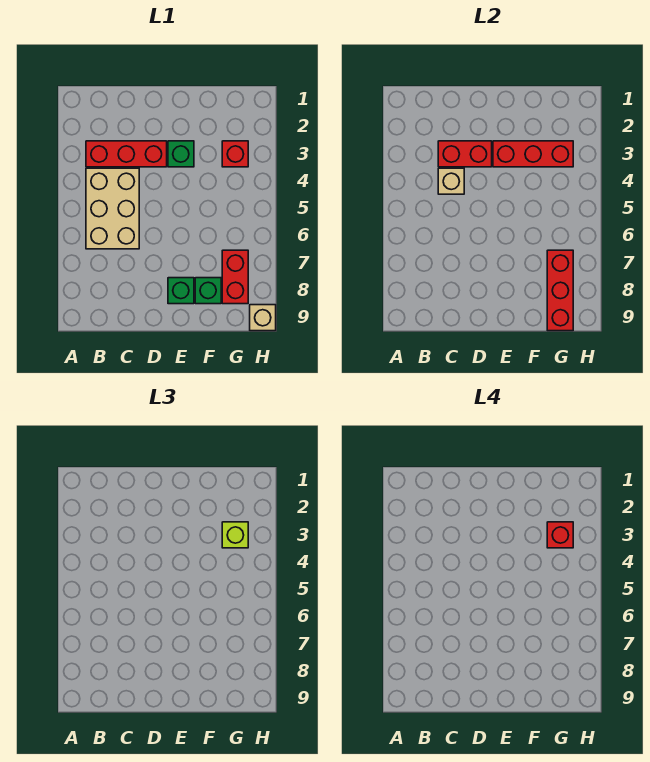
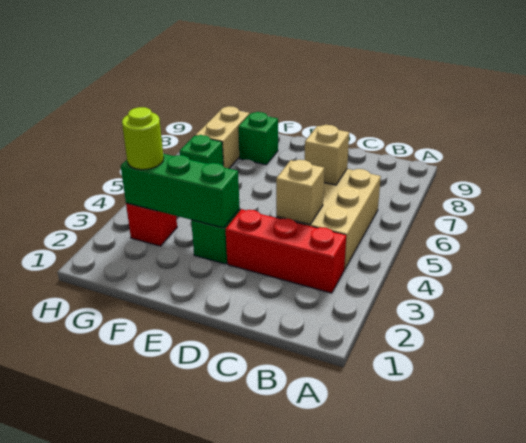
red 1x2 brick [438,141,492,167] -> none
red 1x3 brick [493,141,573,167] -> green 1x3 brick [121,154,240,228]
green 1x1 brick [168,278,194,304] -> green 1x1 brick moved to [180,135,223,165]
lime 1x1 brick [222,522,248,548] -> lime 1x1 round brick [122,107,164,170]
red 1x1 brick [547,522,573,548] -> none
red 1x2 brick [222,250,248,304] -> tan 1x2 brick [195,106,250,169]
red 1x3 brick [547,250,573,331] -> none
tan 1x1 brick [250,305,276,331] -> tan 1x1 brick moved to [305,125,349,185]

